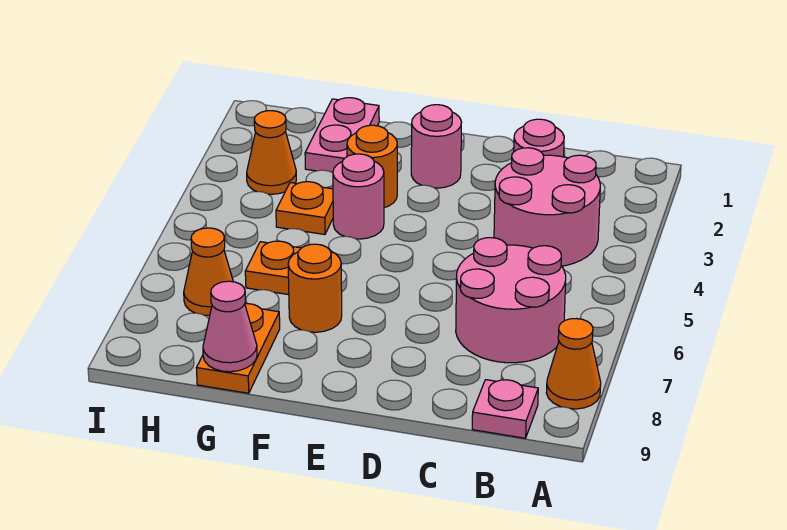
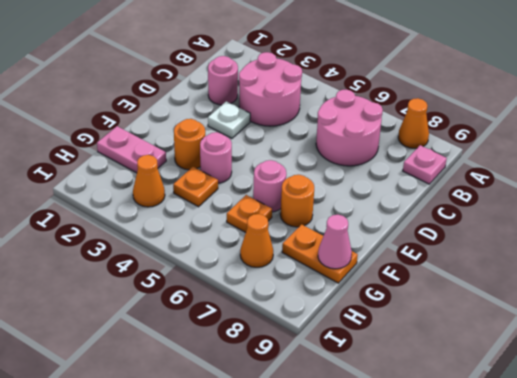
none -> white 1x1 plate [208,101,250,138]
pink 1x1 round brick [411,105,462,188] -> pink 1x1 round brick moved to [253,160,286,212]

